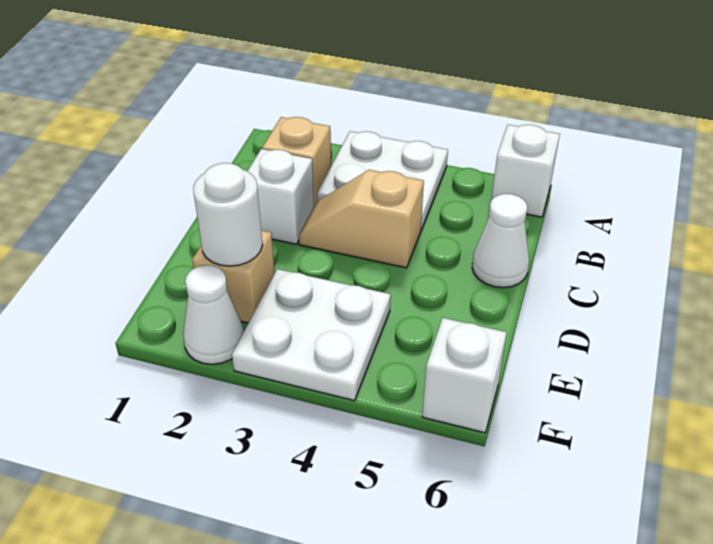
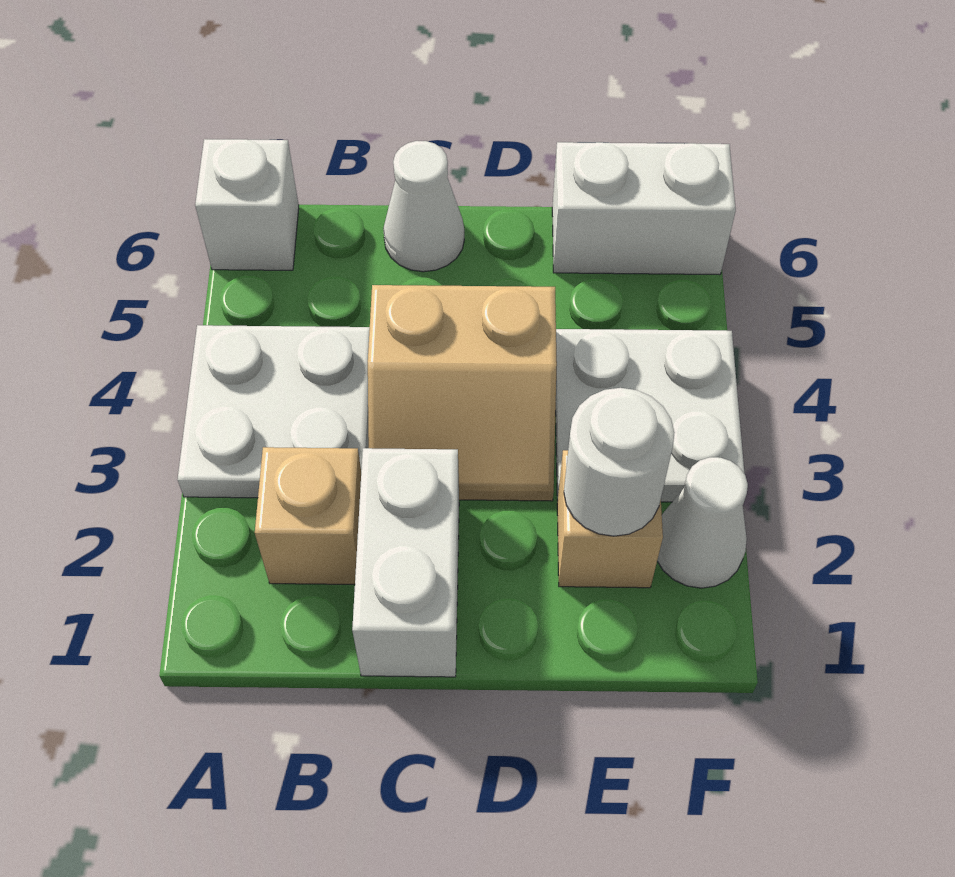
white 1x1 brick [248,149,314,244] -> white 1x2 brick [352,448,459,677]
tan 1x2 slope [299,170,424,268] -> tan 2x2 slope [368,285,557,501]
white 1x1 brick [422,318,507,433] -> white 1x2 brick [552,142,736,275]

